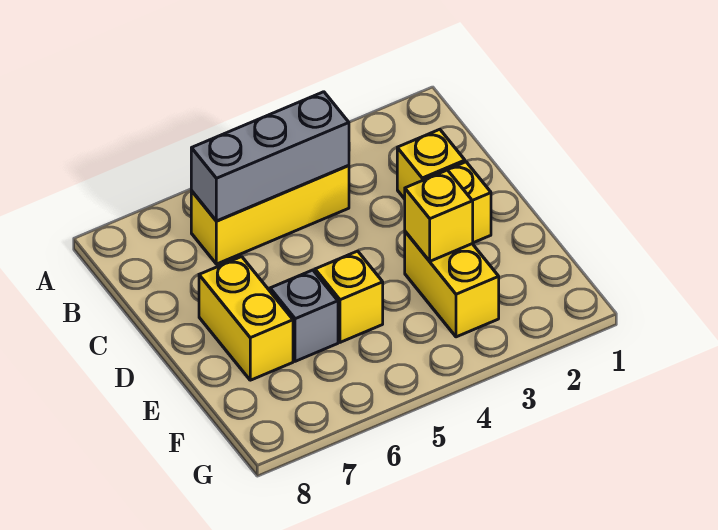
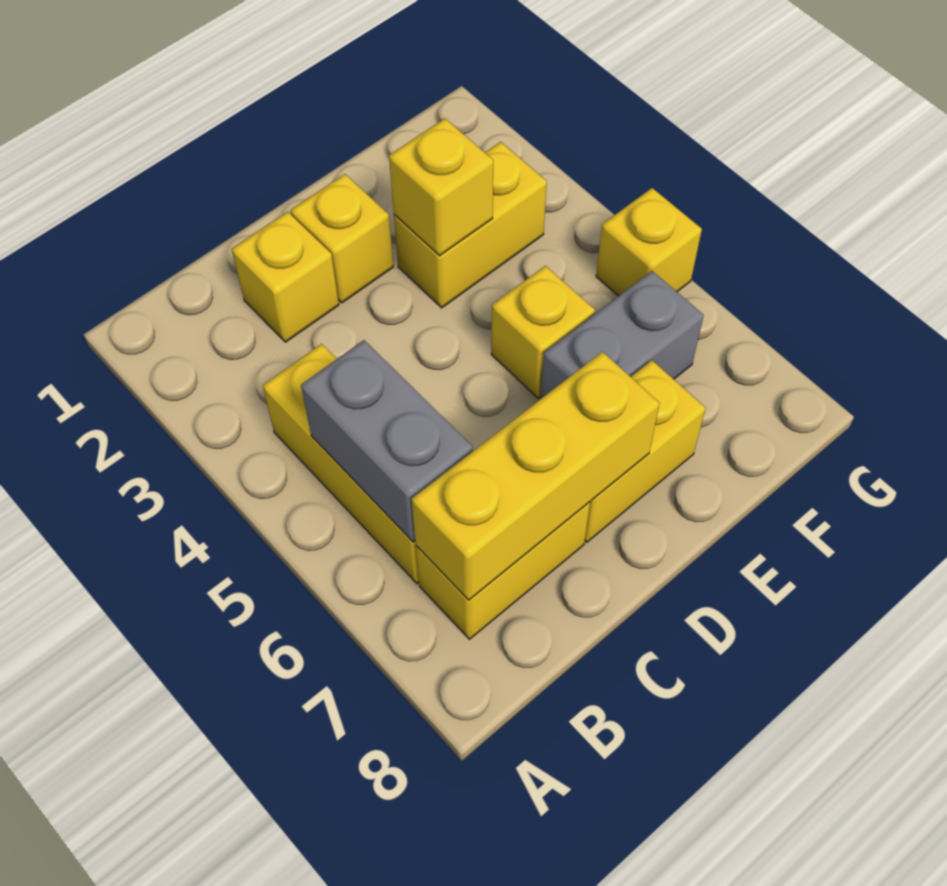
grey 1x3 brick [191,92,349,221] -> grey 1x2 brick [301,340,473,542]
none -> yellow 1x2 brick [416,502,590,639]
none -> yellow 1x3 brick [412,352,660,600]
grey 1x1 brick [270,270,338,361] -> grey 1x2 brick [541,271,704,398]
none -> yellow 1x1 brick [596,188,702,296]

